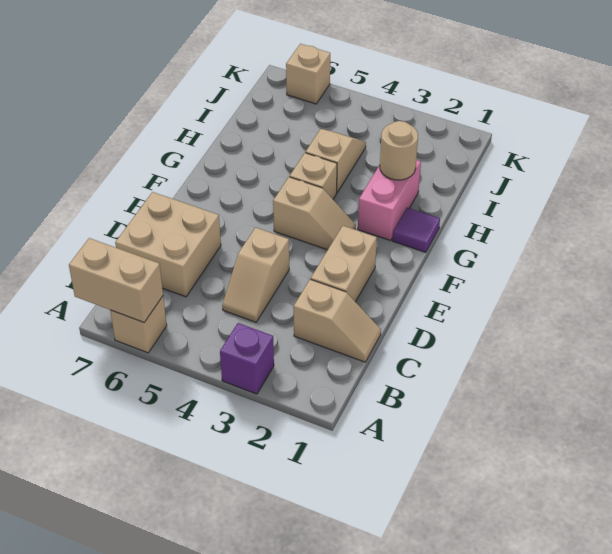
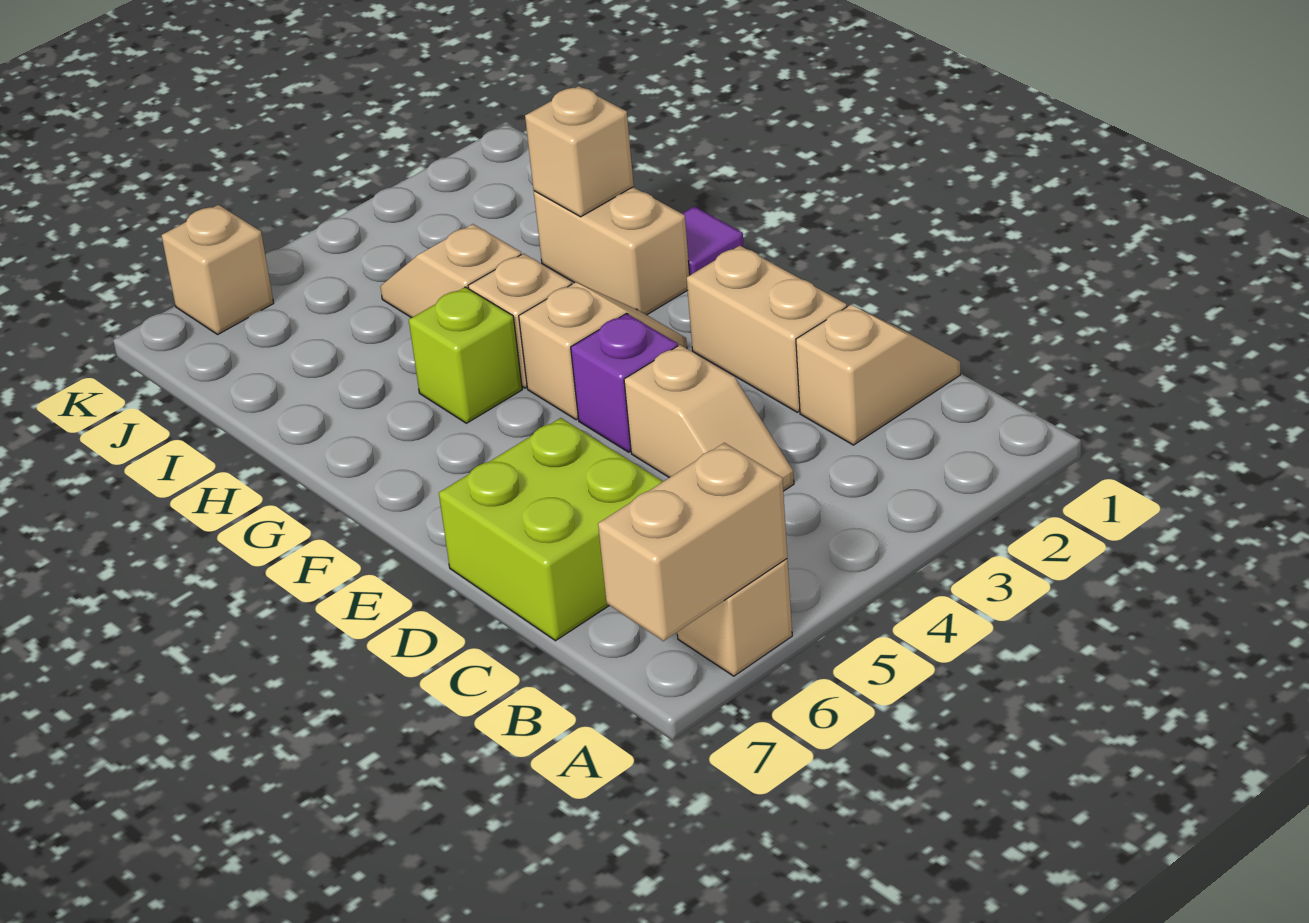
purple 1x1 brick [220,323,274,394] -> purple 1x1 brick moved to [571,314,678,452]
tan 2x2 brick [115,192,221,297] -> lime 2x2 brick [439,418,663,641]
pink 1x2 brick [358,160,421,241] -> tan 1x2 brick [534,187,690,315]
none -> lime 1x1 brick [409,287,522,423]
tan 1x1 round brick [380,121,418,180] -> tan 1x1 brick [525,86,634,217]

